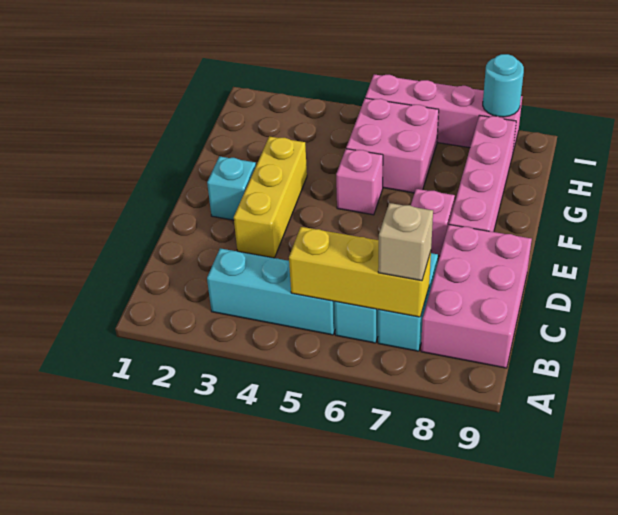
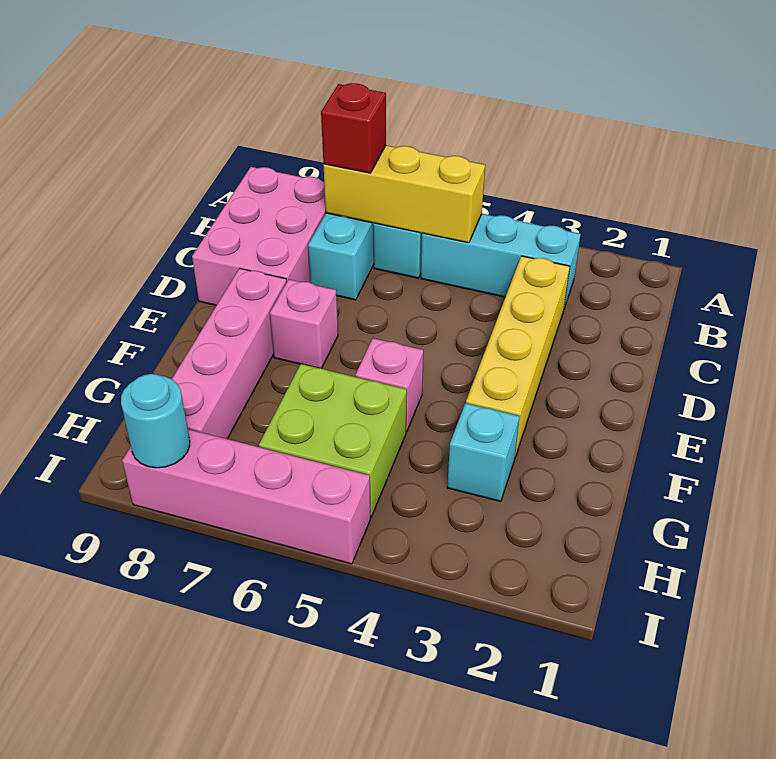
tan 1x1 brick [378,203,433,281] -> red 1x1 brick [321,83,386,173]
yellow 1x3 brick [234,136,307,258] -> yellow 1x4 brick [466,256,570,457]
cyan 1x1 brick [207,156,256,220] -> cyan 1x1 brick moved to [447,403,519,502]
pink 2x2 brick [346,98,439,193] -> lime 2x2 brick [259,364,407,517]

